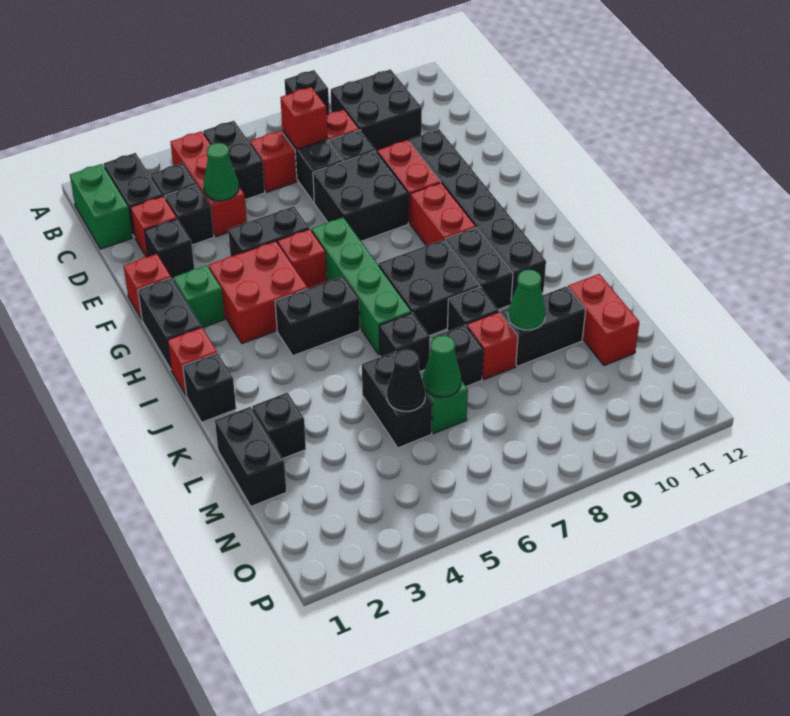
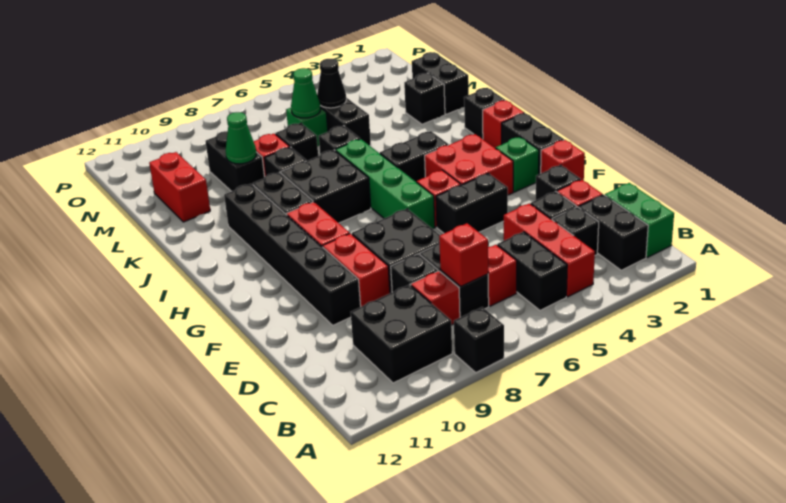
green 1x1 cone [204,143,239,201] -> none
black 1x2 brick [501,286,586,366] -> black 1x2 brick turned to [206,131,264,191]

